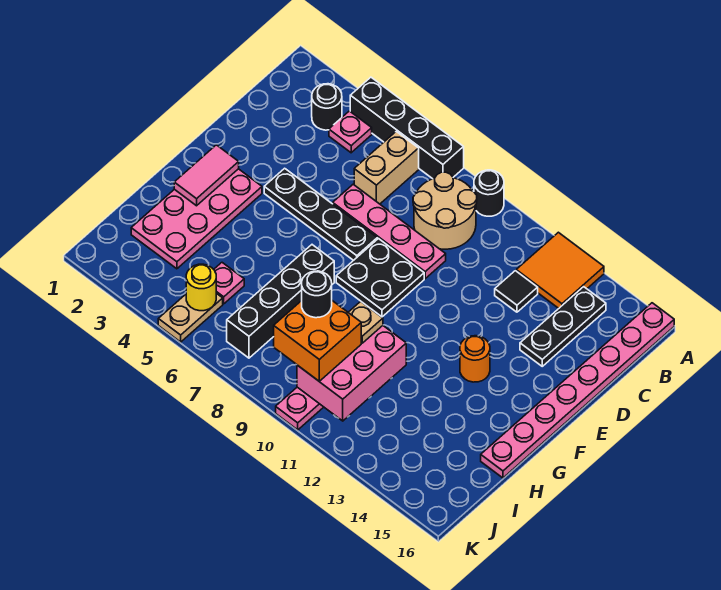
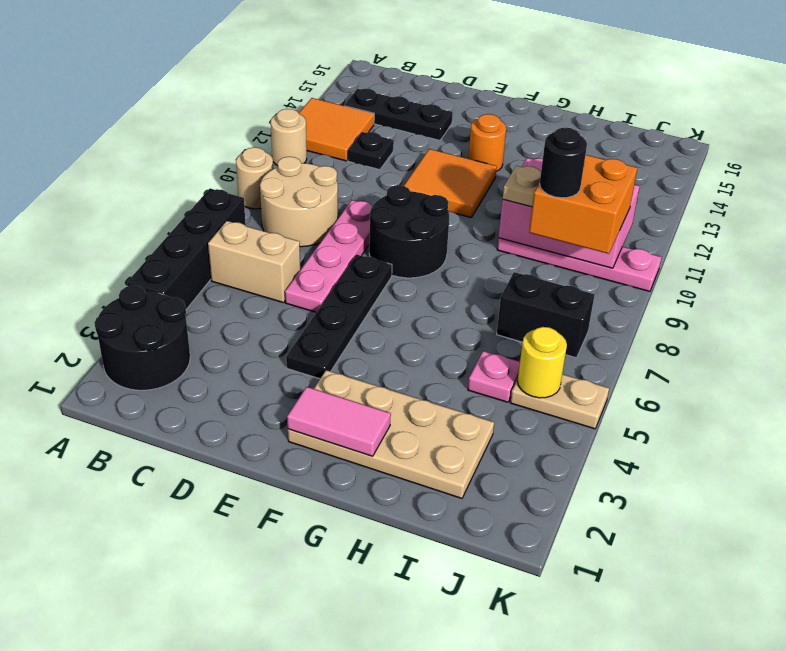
black 1x1 round brick [474,170,504,216] -> tan 1x1 round brick [236,147,273,209]
none -> tan 1x1 round brick [271,109,307,166]
pink 1x8 plate [481,303,674,478] -> none
black 1x1 round brick [312,84,342,130] -> black 2x2 round brick [95,286,190,390]
pink 1x1 plate [329,111,372,153] -> none
black 1x1 tile [495,271,538,312] -> black 1x1 plate [348,132,394,170]
black 2x2 plate [336,239,424,317] -> black 2x2 round brick [369,185,449,278]
none -> orange 2x2 tile [404,149,497,218]
pink 2x4 plate [131,169,262,269] -> tan 2x4 plate [288,370,494,498]
black 1x4 brick [227,245,334,358] -> black 1x2 brick [497,272,595,358]

